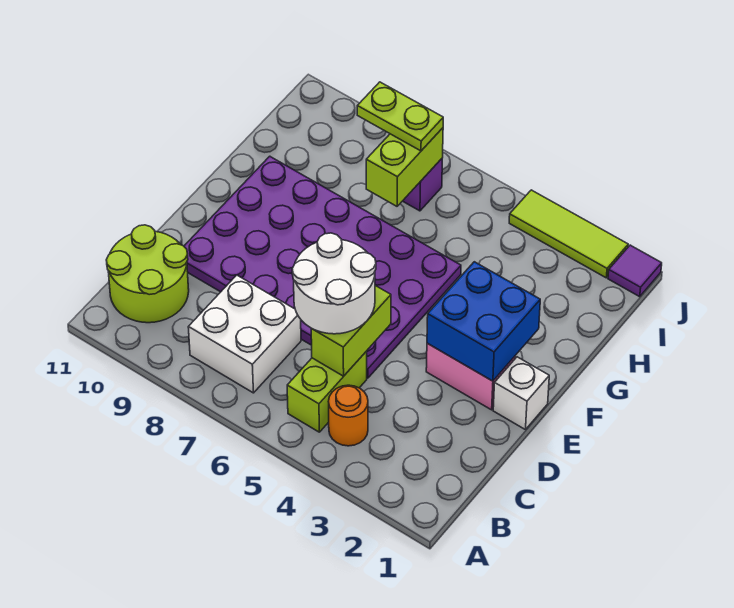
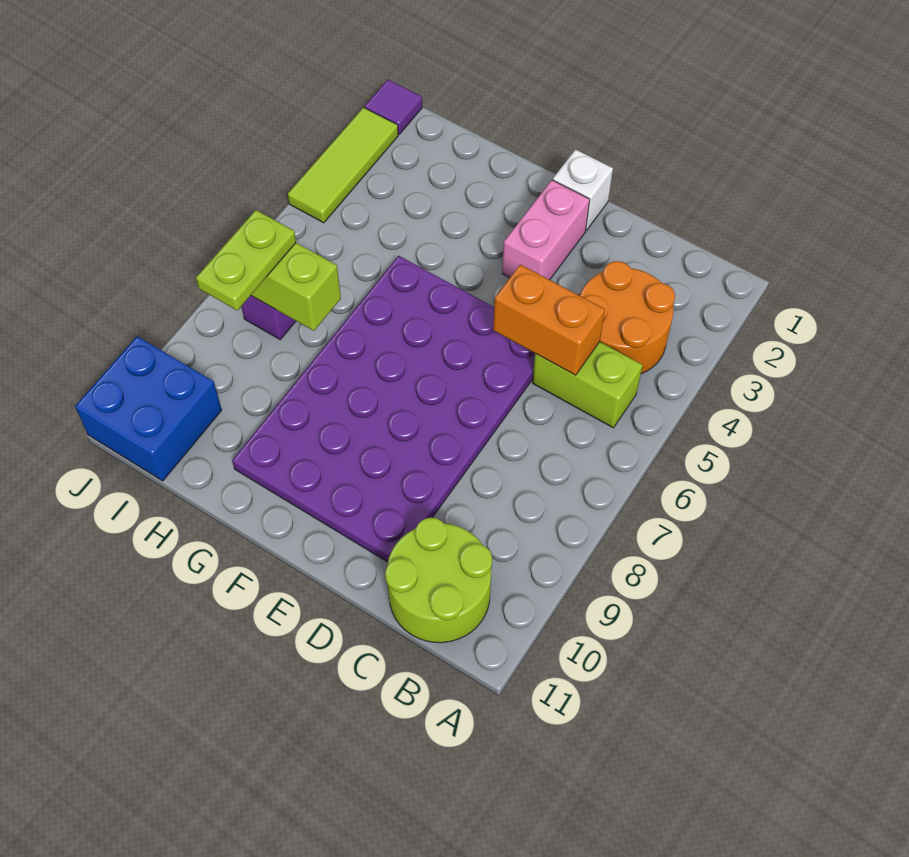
orange 1x1 round brick [329,385,368,446] -> orange 2x2 round brick [580,261,675,374]
white 2x2 brick [188,275,301,393] -> none
lime 1x2 brick [311,286,391,376] -> orange 1x2 brick [493,265,605,375]
white 2x2 round brick [292,233,376,334] -> none
blue 2x2 brick [427,262,540,381] -> blue 2x2 brick moved to [75,336,222,481]

